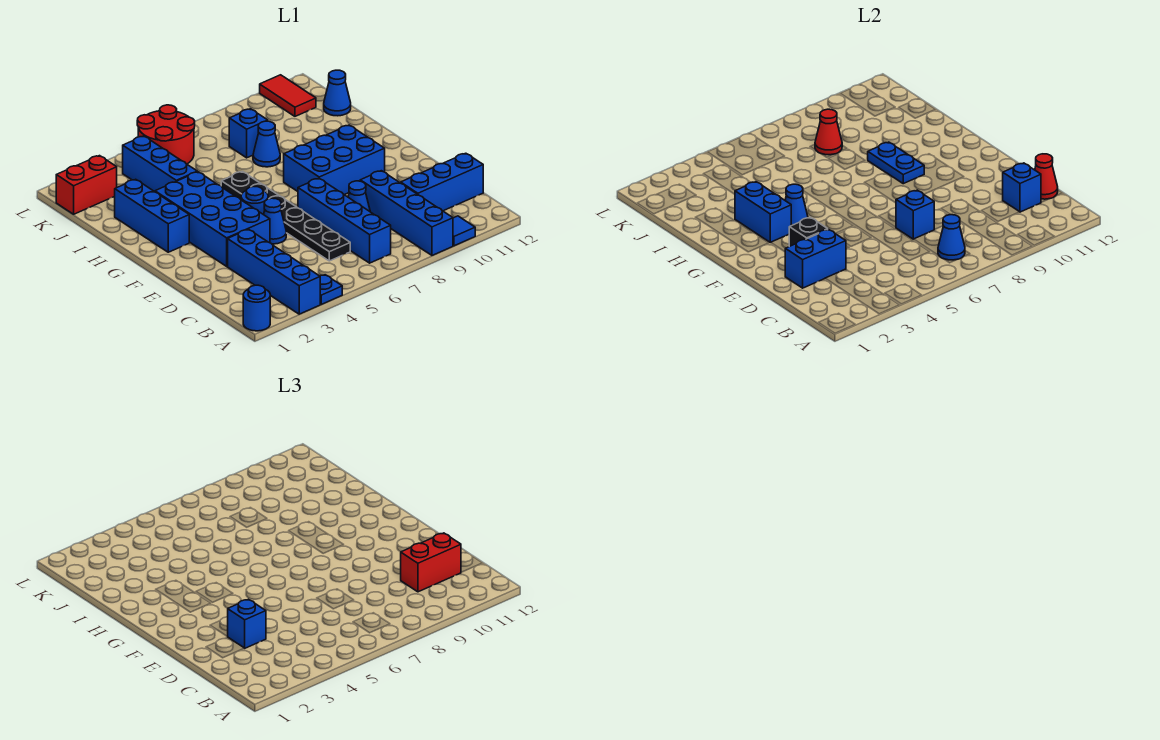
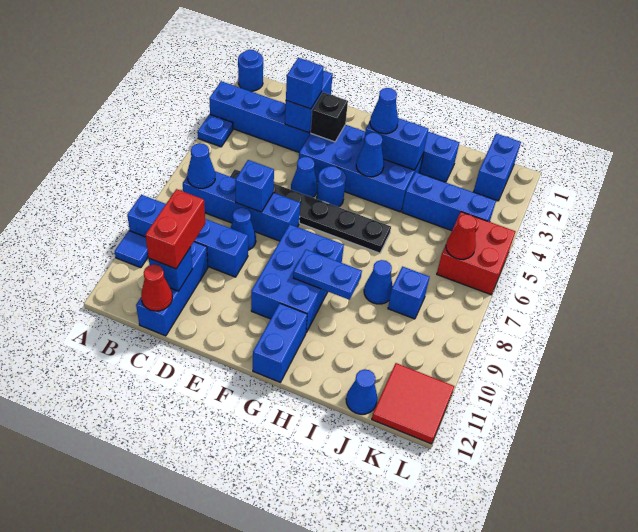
none -> blue 1x1 cone [370,88,398,134]
none -> blue 1x2 brick [253,304,307,382]
red 1x1 cone [815,109,842,155] -> red 1x1 cone moved to [446,214,477,259]
red 1x2 brick [56,156,117,214] -> blue 1x2 brick [474,134,521,201]
red 2x2 round brick [137,105,195,164] -> red 2x2 brick [437,212,516,295]
red 1x2 tile [260,75,316,116] -> red 2x2 tile [372,363,454,444]

